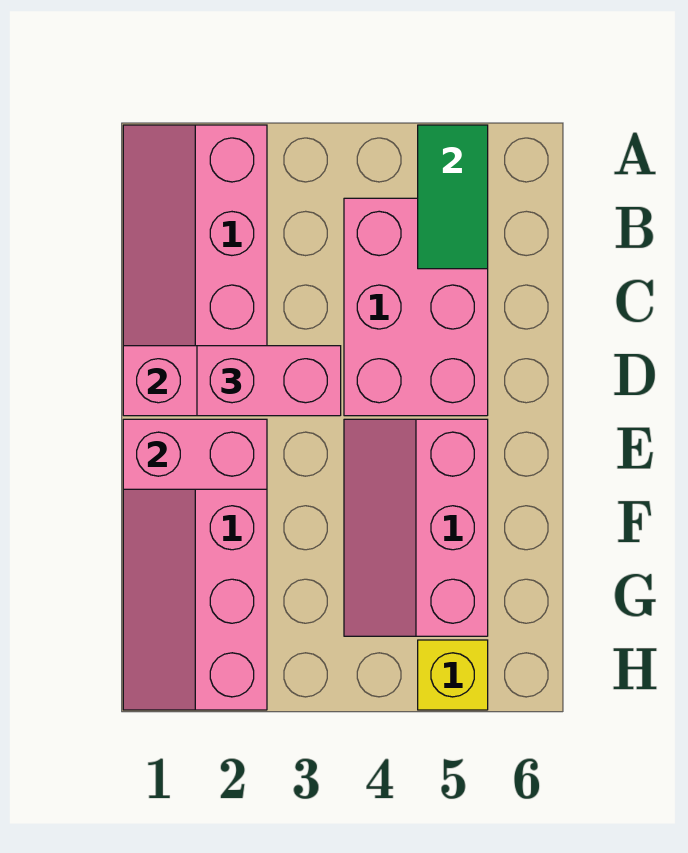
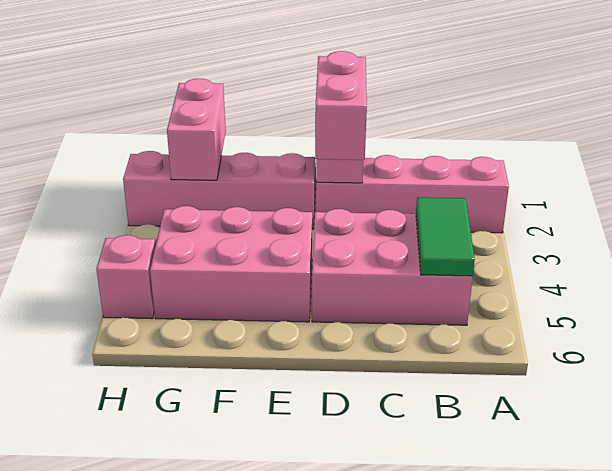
green 1x2 tile [418,125,488,269] -> green 1x2 tile turned to [416,197,475,276]
pink 1x2 brick [123,419,267,489] -> pink 1x2 brick moved to [167,78,226,180]
pink 2x3 slope [344,419,488,636] -> pink 2x3 brick [150,206,312,322]
yellow 1x1 brick [418,640,488,710] -> pink 1x1 brick [96,235,156,319]

